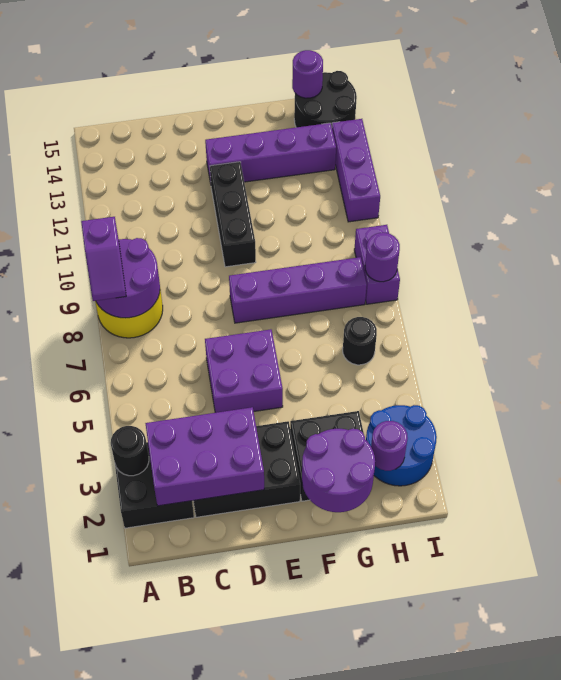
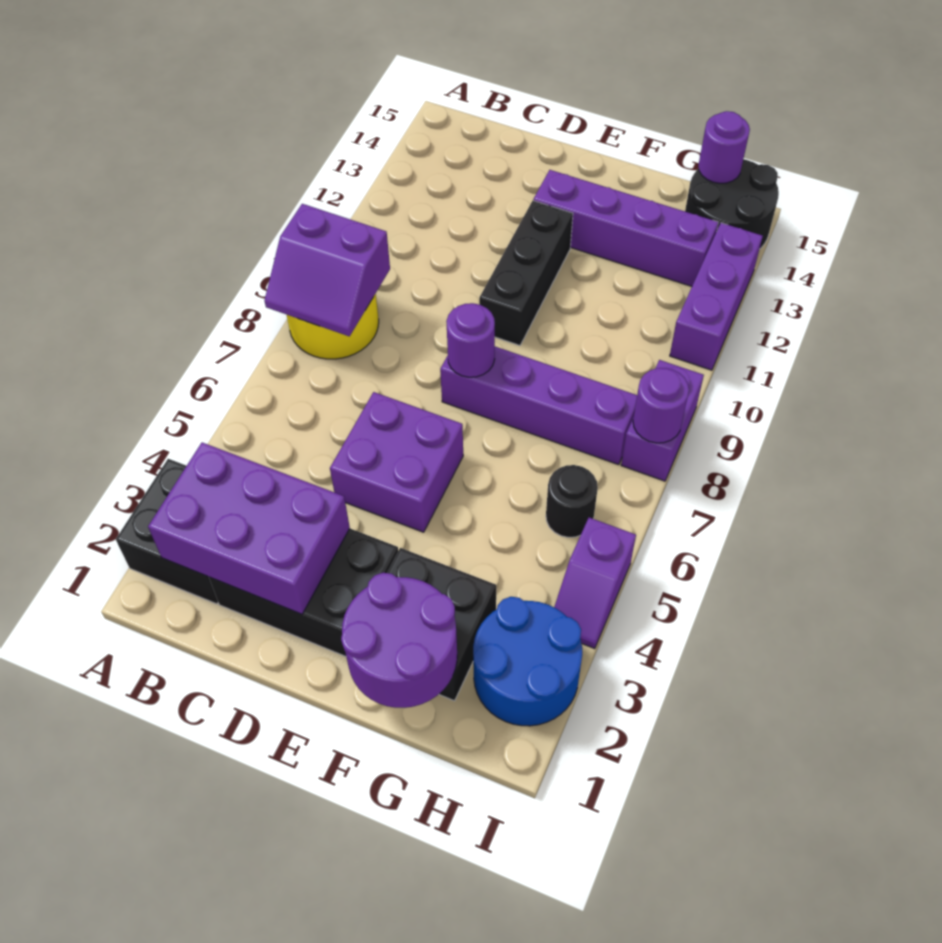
black 1x1 round brick [111,426,149,476] -> none
purple 2x2 round brick [96,238,160,318] -> purple 2x2 slope [264,204,390,336]
purple 1x2 slope [81,217,126,301] -> purple 1x2 slope moved to [554,518,636,649]
purple 1x1 round brick [371,421,408,471] -> purple 1x1 round brick moved to [446,303,495,377]

